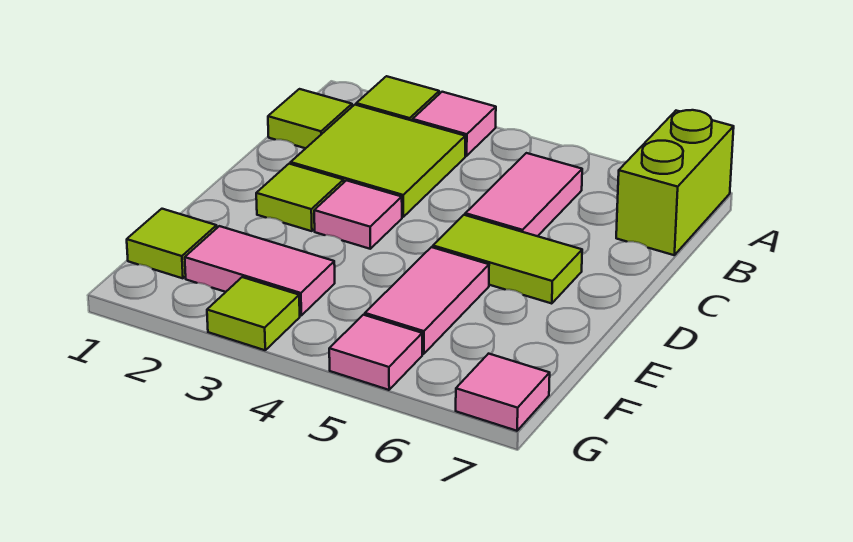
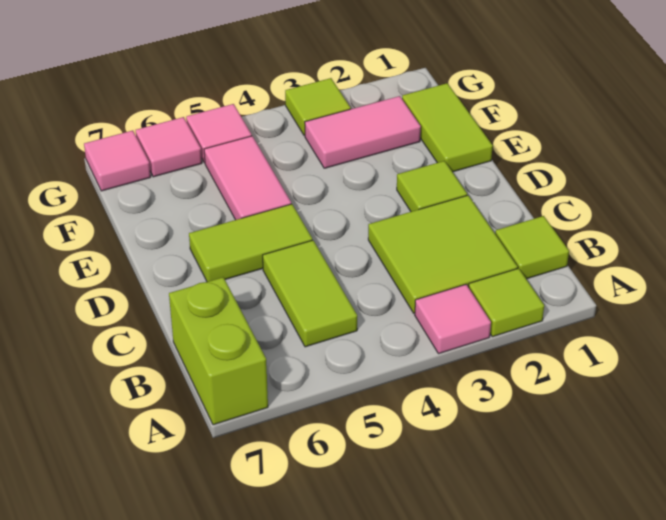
pink 1x2 tile [465,153,582,236] -> lime 1x2 tile [263,240,357,347]
pink 1x1 tile [314,180,402,249] -> pink 1x1 tile moved to [136,117,202,177]
lime 1x1 tile [127,209,217,278] -> lime 1x2 tile [402,83,493,172]

